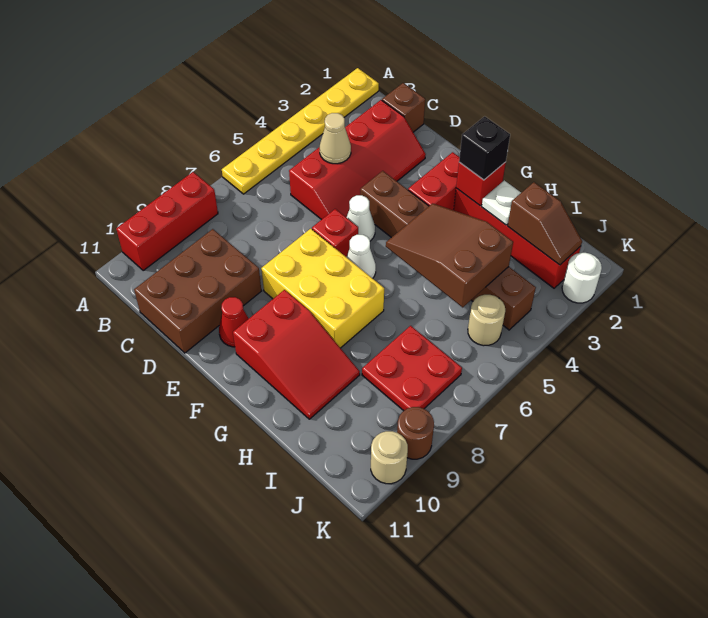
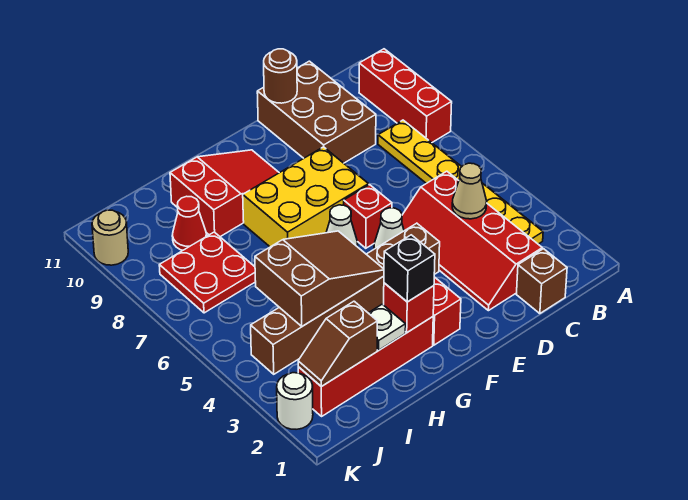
yellow 1x6 plate [222,68,379,194] -> yellow 1x6 plate moved to [378,120,543,244]
red 1x1 cone [219,297,249,347] -> red 1x1 cone moved to [172,196,207,250]
red 2x3 slope [233,290,360,419] -> red 2x3 slope turned to [170,150,279,237]
tan 1x1 round brick [468,295,505,346] -> none
brown 1x1 round brick [397,407,434,459] -> brown 1x1 round brick moved to [264,49,297,103]

